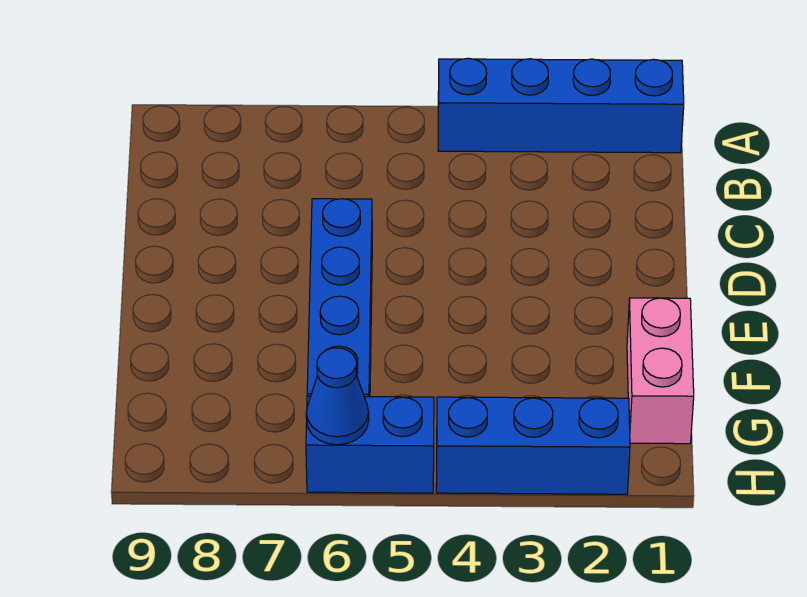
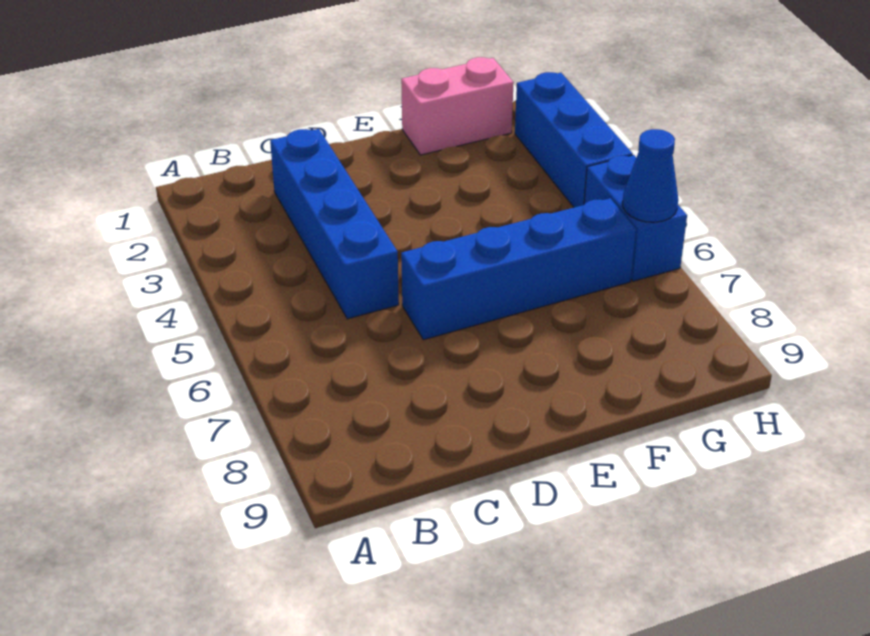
blue 1x4 brick [438,58,684,153] -> blue 1x4 brick moved to [270,129,399,319]

